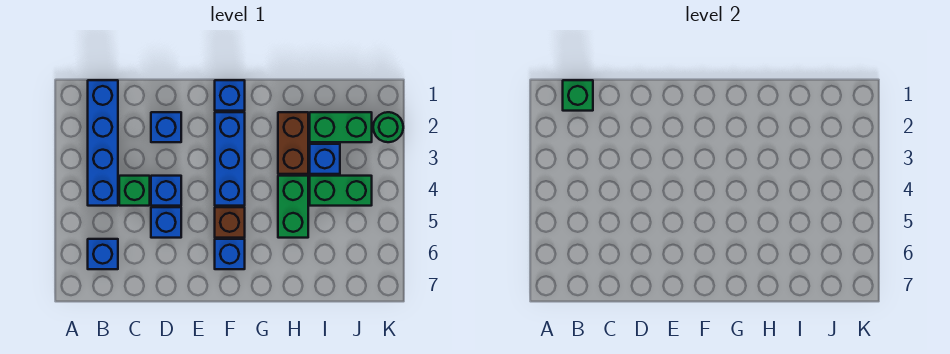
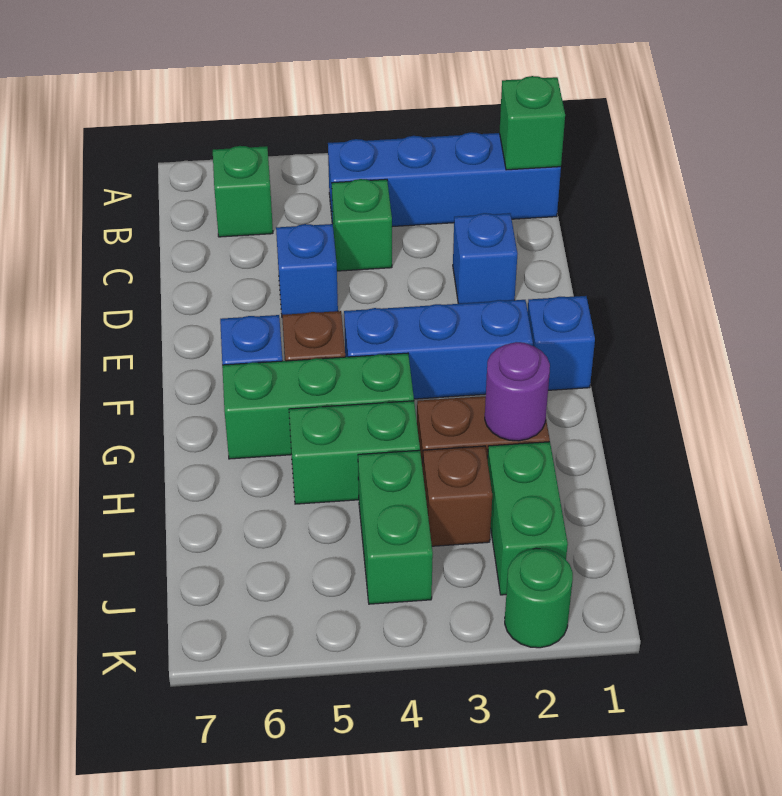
blue 1x1 brick [88,239,118,269] -> green 1x1 brick [213,146,273,237]
blue 1x1 brick [151,176,181,206] -> none
none -> green 1x3 brick [222,353,414,459]
none -> purple 1x1 round brick [485,342,550,441]
blue 1x1 brick [310,144,340,174] -> brown 1x1 brick [423,446,492,546]

